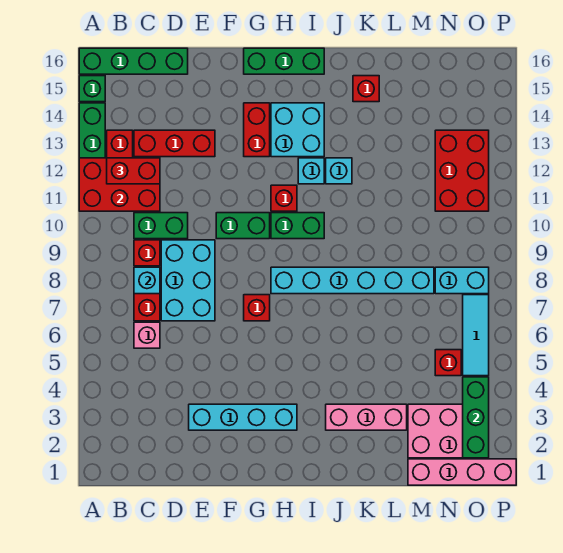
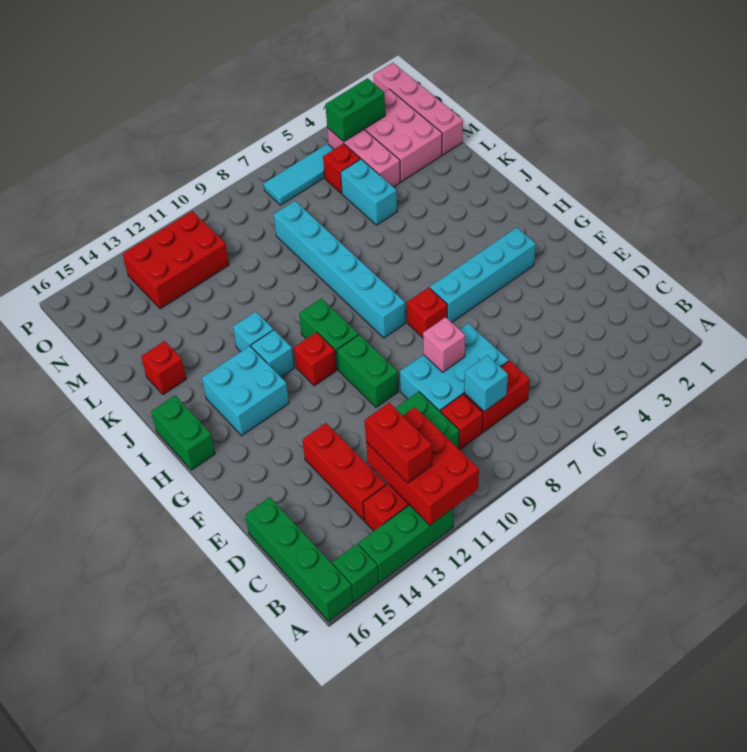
pink 1x1 brick [134,322,160,348] -> pink 1x1 brick moved to [423,317,465,372]
cyan 1x4 brick [189,404,297,430] -> cyan 1x4 brick turned to [430,227,536,322]
red 1x2 brick [244,103,270,157] -> none
green 1x3 brick [244,48,324,74] -> green 1x2 brick [151,395,215,470]
pink 1x3 brick [326,404,407,430] -> pink 1x3 brick moved to [327,128,400,187]
cyan 1x2 brick [435,267,489,294] -> cyan 1x2 brick moved to [340,159,397,225]
green 1x3 brick [463,377,489,458] -> green 1x2 brick [325,78,385,142]

